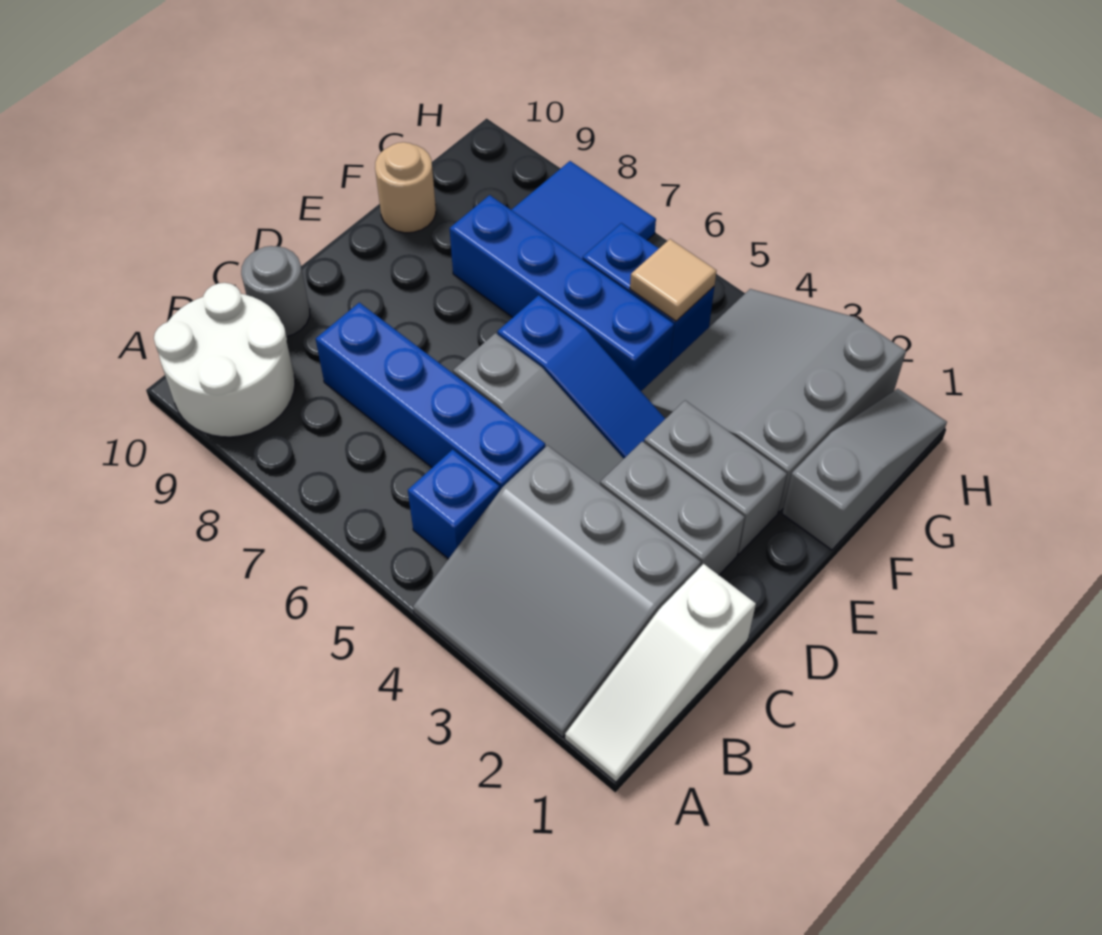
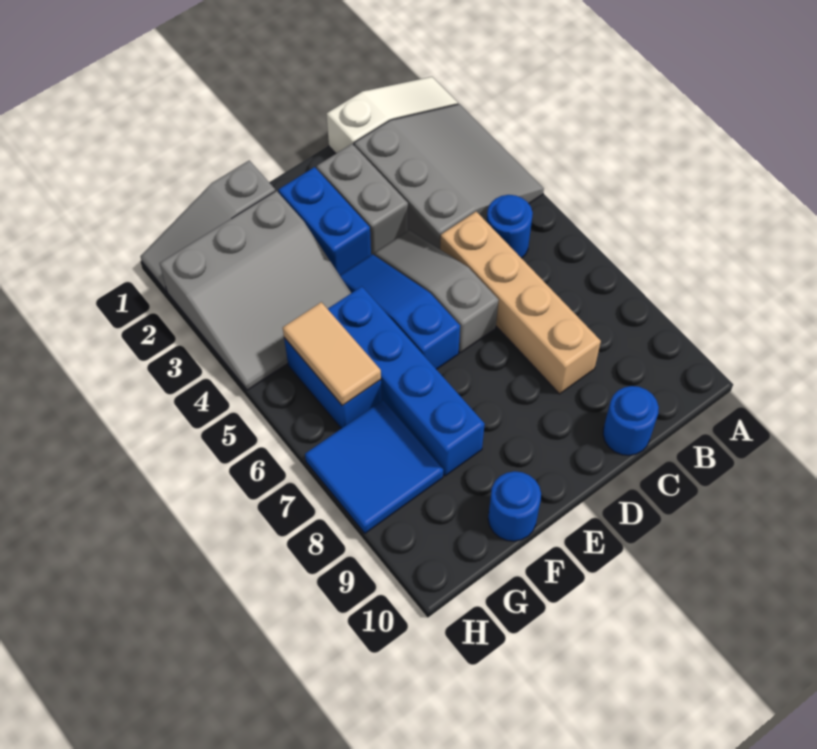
white 2x2 round brick [154,283,295,437] -> none
blue 1x1 brick [408,449,500,559] -> blue 1x1 round brick [487,195,533,258]
blue 1x4 brick [316,303,545,490] -> tan 1x4 brick [440,212,601,394]
grey 1x1 round brick [241,246,310,336] -> blue 1x1 round brick [603,386,659,456]
grey 1x2 brick [644,400,787,554] -> blue 1x2 brick [278,167,371,275]
tan 1x1 round brick [375,142,436,233] -> blue 1x1 round brick [488,471,541,541]
tan 1x1 tile [630,239,716,321] -> tan 1x2 tile [283,302,381,406]

